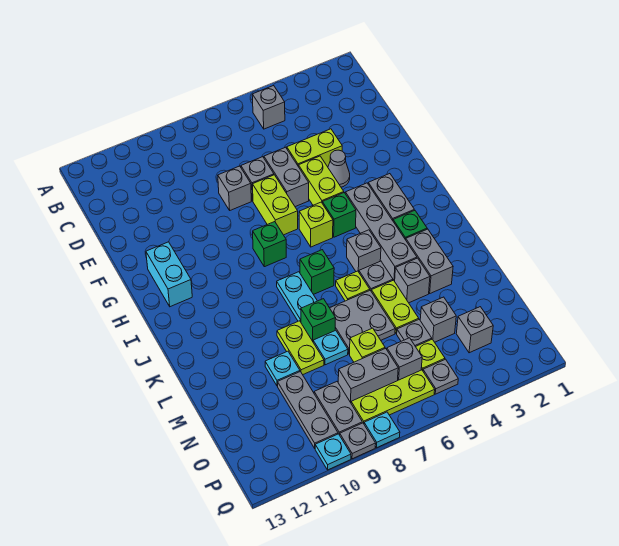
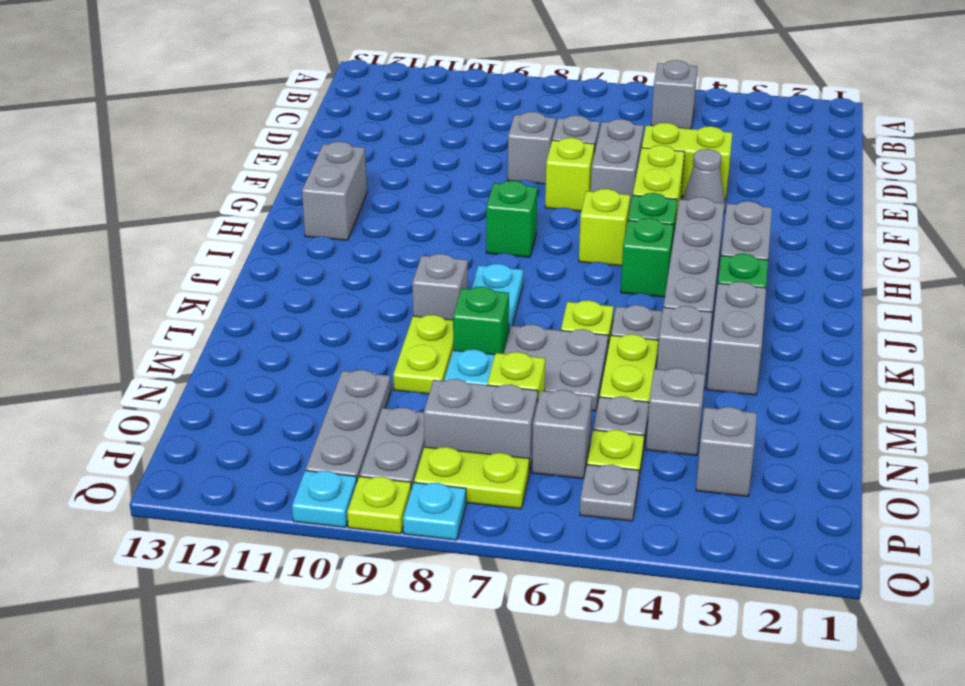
lime 1x2 brick [253,175,298,235] -> lime 1x1 brick [545,138,595,211]
cyan 1x2 brick [146,242,192,307] -> grey 1x2 brick [302,142,367,240]
grey 1x1 brick [347,230,381,272] -> grey 1x1 brick moved to [412,254,468,320]
green 1x1 brick [300,250,334,294] -> green 1x1 brick moved to [621,218,673,297]
cyan 1x1 plate [265,351,300,386] -> none
lime 1x3 plate [351,370,435,423] -> lime 1x2 plate [414,447,529,509]
grey 1x1 plate [340,423,376,459] -> lime 1x1 plate [347,476,411,534]

